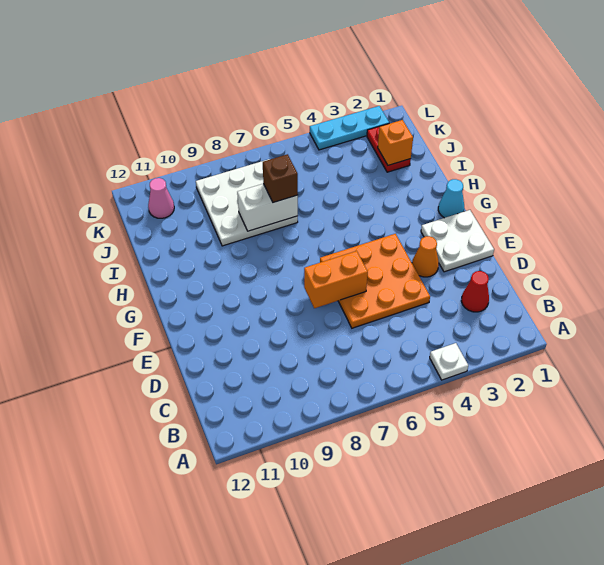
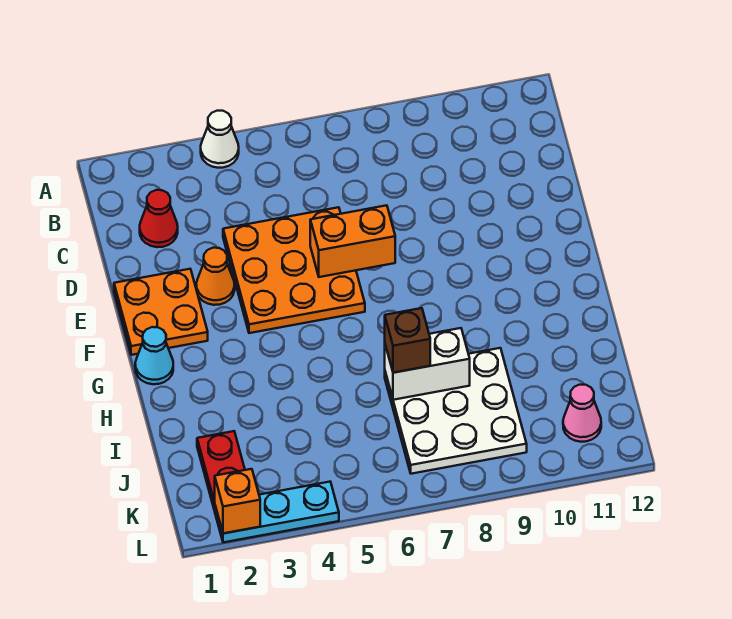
white 1x1 plate [430,343,468,380] -> white 1x1 cone [201,111,239,168]
white 2x2 plate [421,210,494,272] -> orange 2x2 plate [114,269,208,355]
orange 1x1 brick [378,120,413,165] -> orange 1x1 brick moved to [214,469,260,533]

